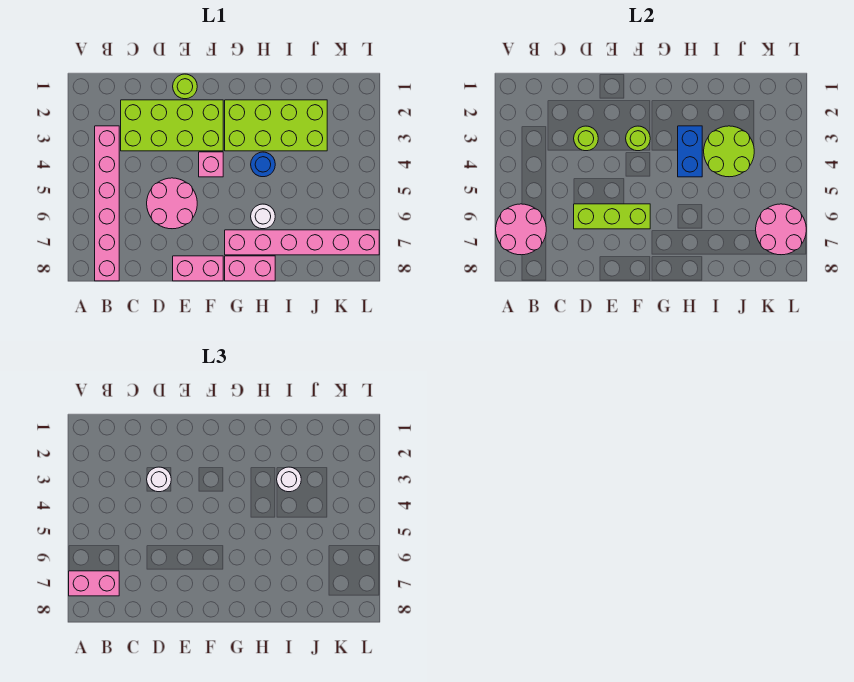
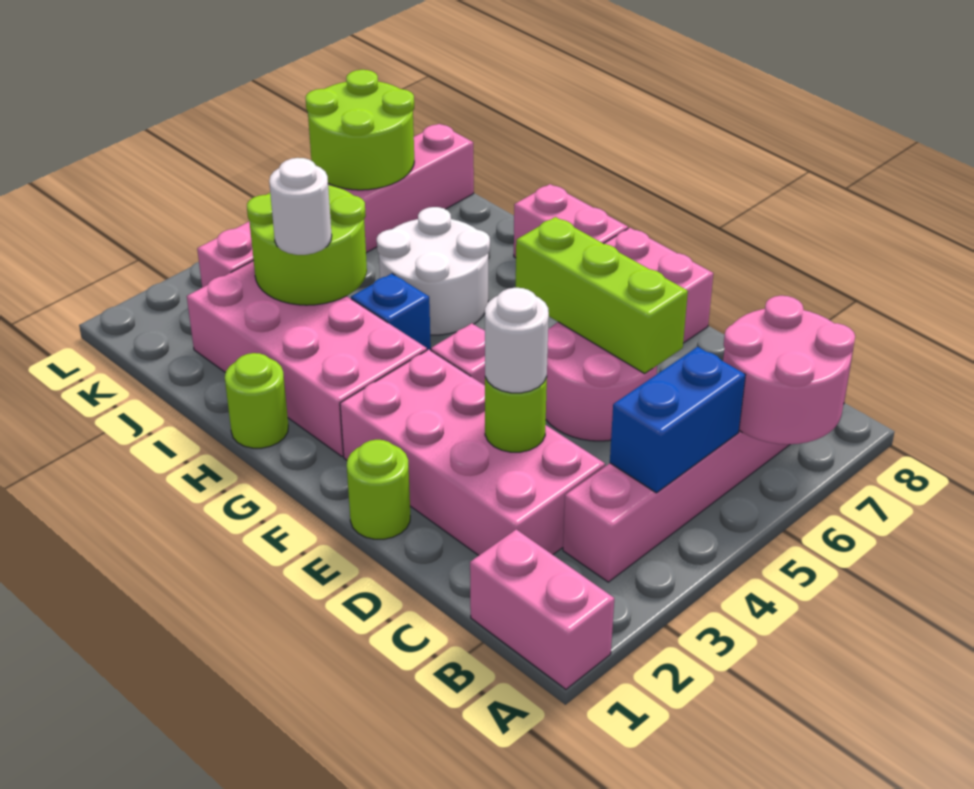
pink 1x2 brick [69,571,119,596] -> pink 1x2 brick moved to [470,529,614,689]
lime 2x4 brick [121,100,223,151] -> pink 2x4 brick [340,349,605,555]
lime 1x1 round brick [626,126,650,151] -> lime 1x1 round brick moved to [225,353,288,448]
lime 2x4 brick [225,100,327,151] -> pink 2x4 brick [187,261,427,456]
pink 1x6 brick [225,230,379,255] -> pink 1x6 brick turned to [197,124,474,287]
blue 1x2 brick [678,126,702,177] -> blue 1x2 brick moved to [610,347,746,493]
blue 1x1 round brick [251,152,275,177] -> blue 1x1 brick [351,274,431,350]
white 1x1 round brick [251,204,275,229] -> white 2x2 round brick [377,207,490,335]
pink 2x2 round brick [756,204,806,255] -> lime 2x2 round brick [306,70,414,190]

